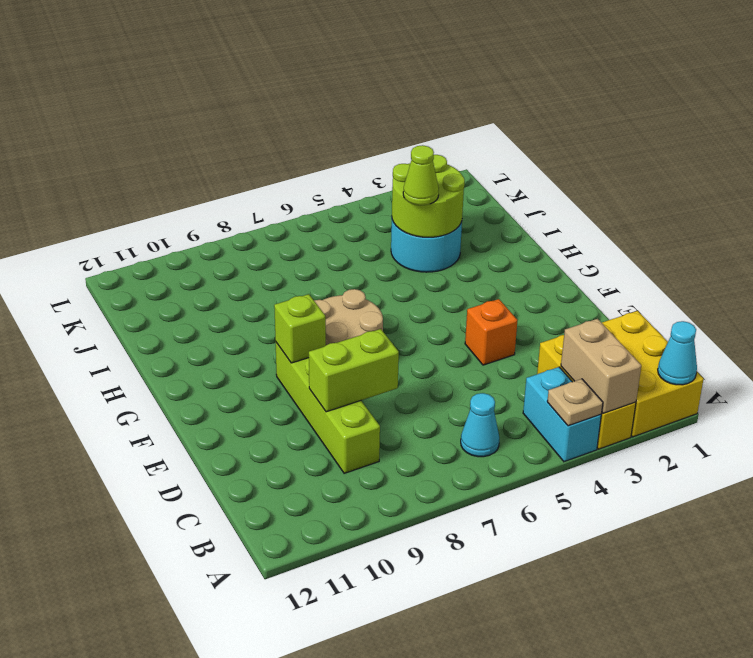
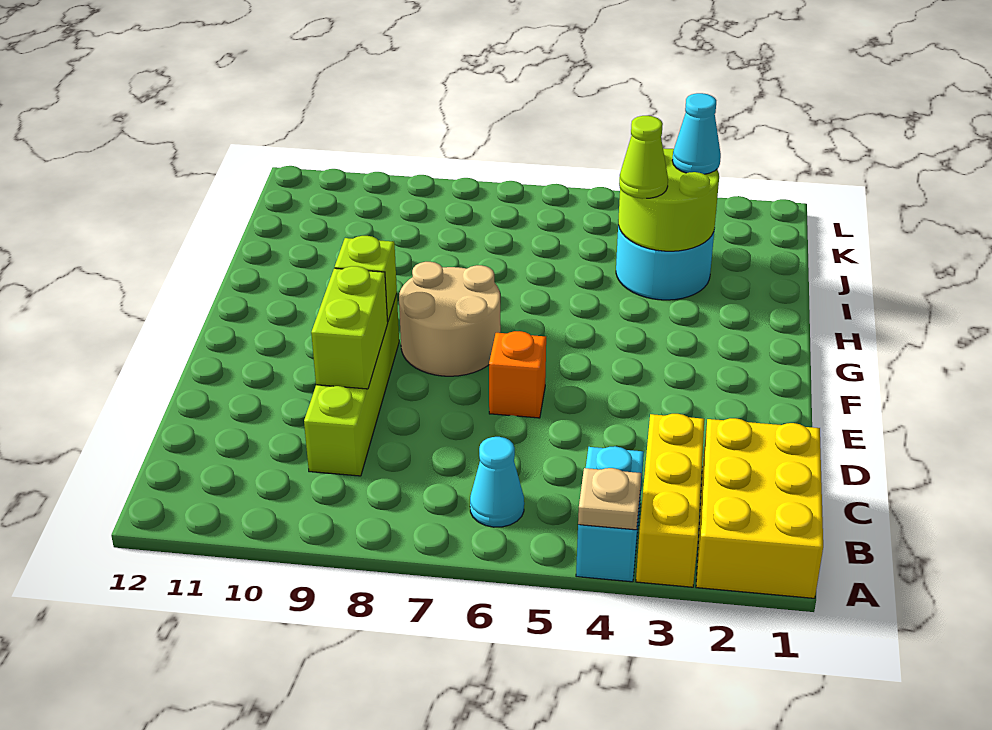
cyan 1x1 cone [658,321,697,385] -> cyan 1x1 cone moved to [672,93,721,174]
tan 1x2 brick [561,319,641,413] -> none
lime 1x2 brick [309,329,399,412] -> lime 1x2 brick turned to [311,266,388,389]
orange 1x1 brick [465,299,517,365] -> orange 1x1 brick moved to [489,331,546,418]

